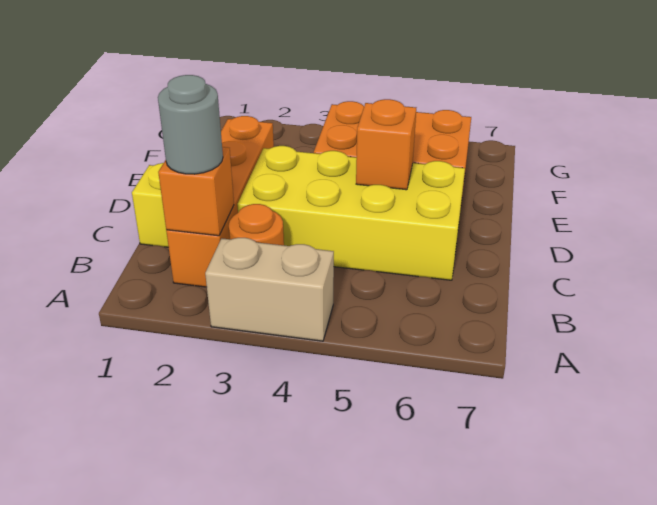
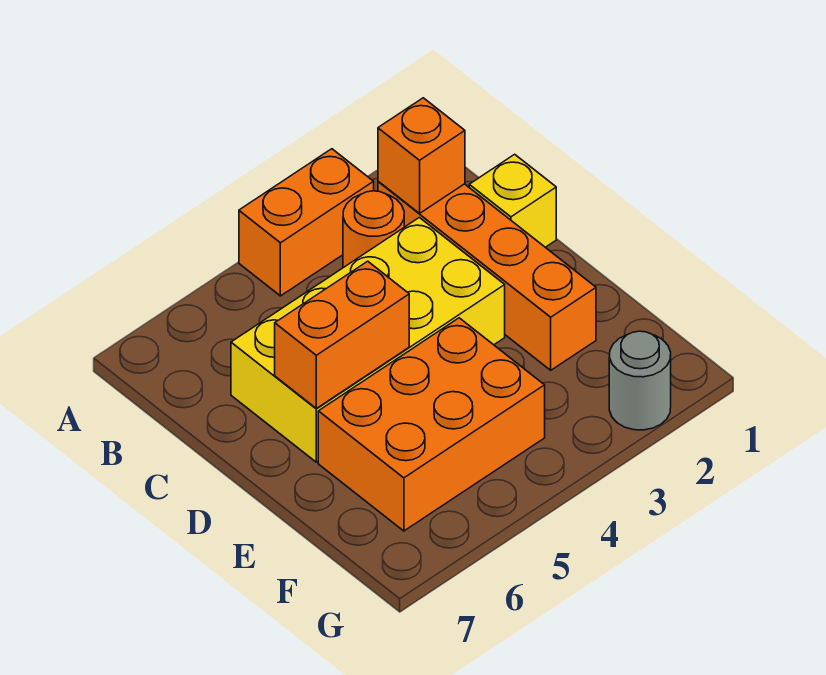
tan 1x2 brick [205,238,334,341] -> orange 1x2 brick [239,149,374,296]
grey 1x1 round brick [158,75,223,174] -> grey 1x1 round brick moved to [609,331,671,430]
orange 1x1 brick [356,99,416,190] -> orange 1x2 brick [275,261,409,408]

